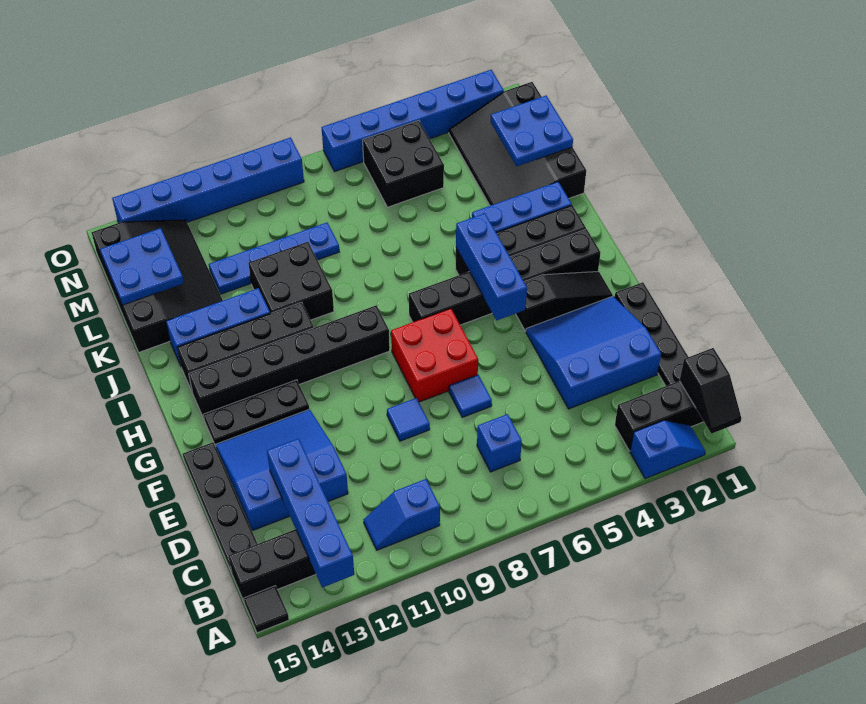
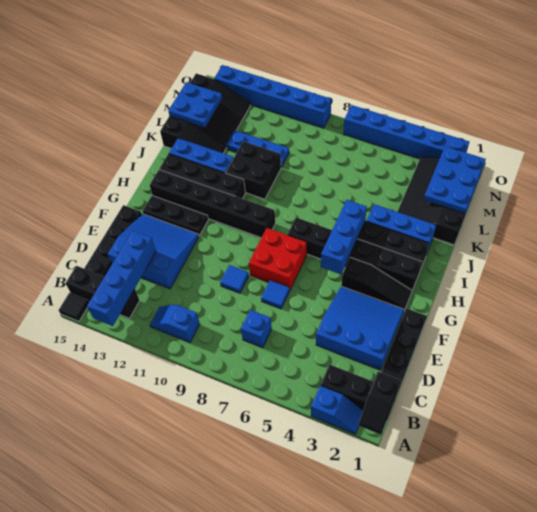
blue 2x2 plate [491,96,573,166] -> blue 2x3 plate [424,146,486,213]
blue 1x4 plate [209,223,339,294] -> blue 1x3 plate [226,130,289,167]
black 2x2 brick [363,120,444,207] -> none

